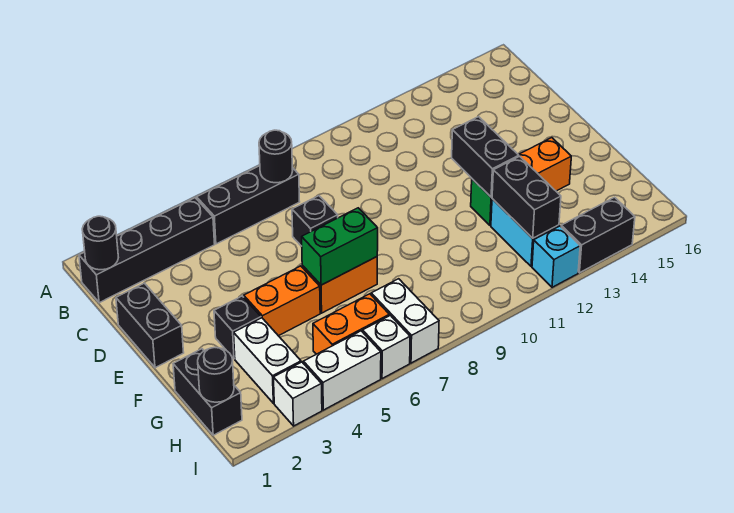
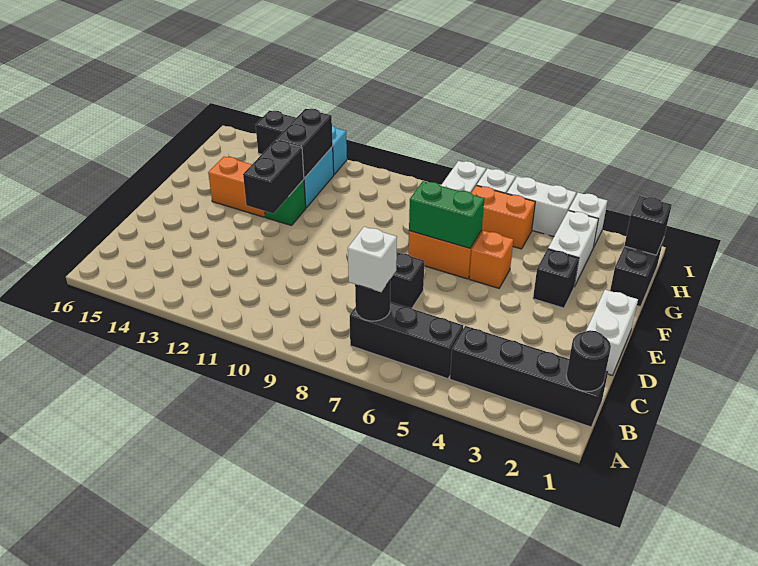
none -> white 1x1 brick [348,227,397,292]
black 1x2 brick [116,283,184,368] -> white 1x2 brick [586,290,638,375]
orange 1x2 brick [244,266,320,336] -> orange 1x1 brick [469,231,513,288]
black 1x1 round brick [198,347,234,402] -> black 1x1 brick [624,196,672,255]

